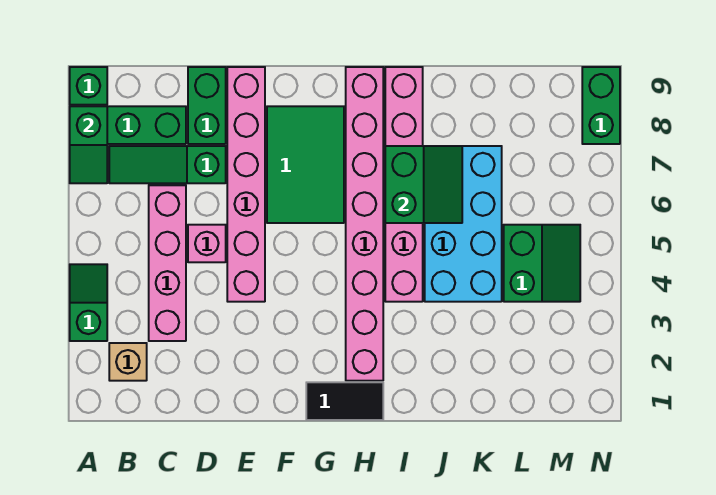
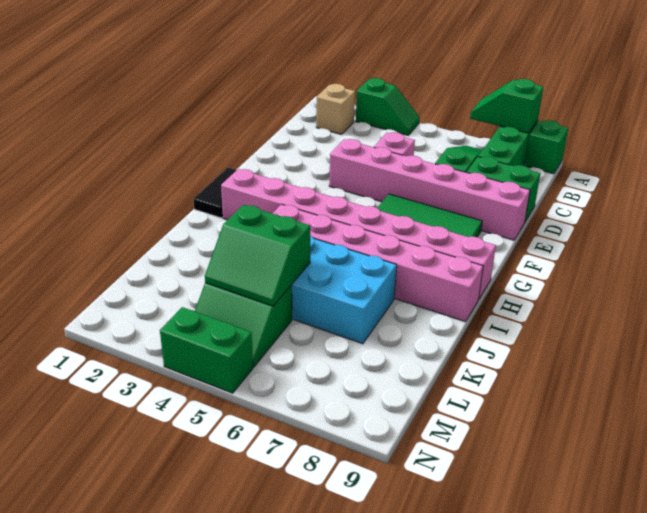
pink 1x4 brick [149,185,186,341] -> none
green 2x2 slope [385,146,462,223] -> green 2x2 slope moved to [205,205,310,306]
green 1x2 brick [582,67,620,144] -> green 1x2 brick moved to [160,307,253,393]

